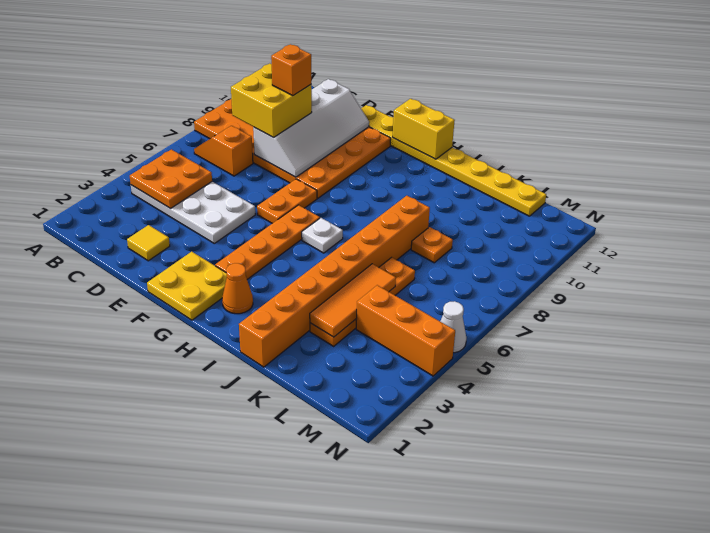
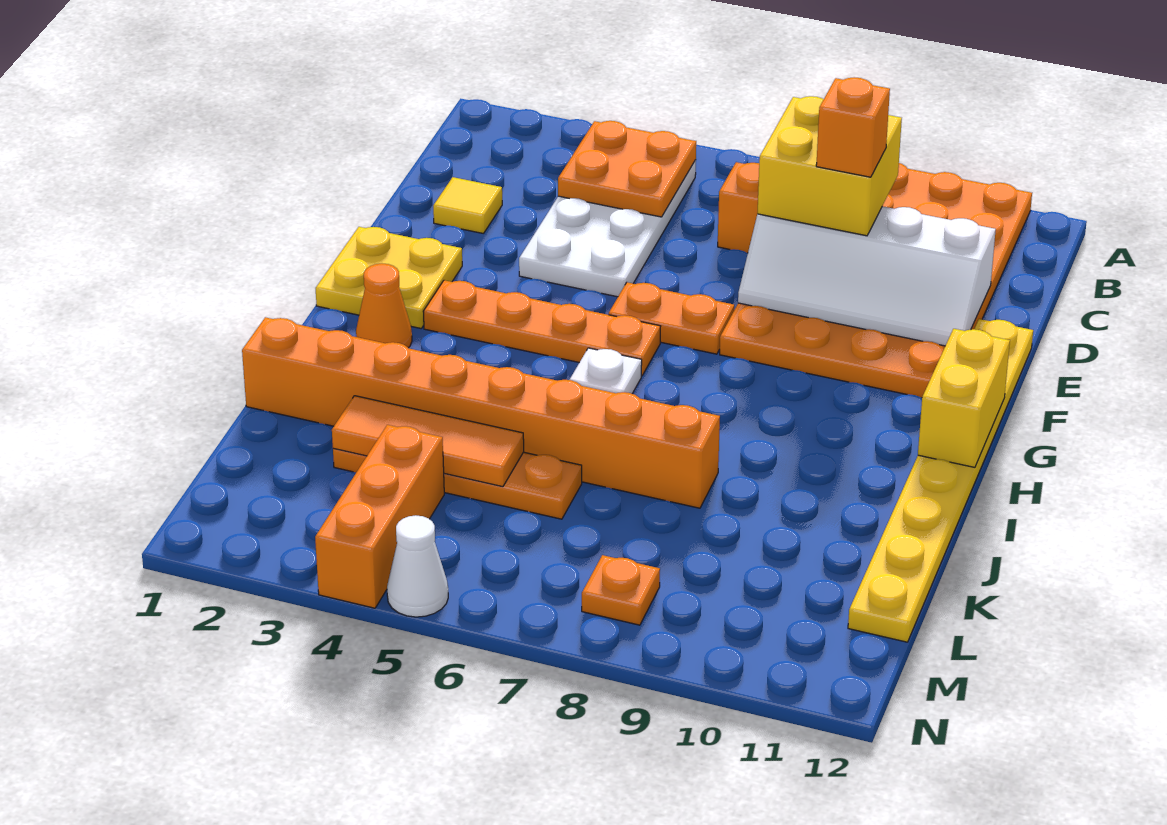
orange 1x1 plate [411,227,453,263] -> orange 1x1 plate moved to [582,555,660,625]

